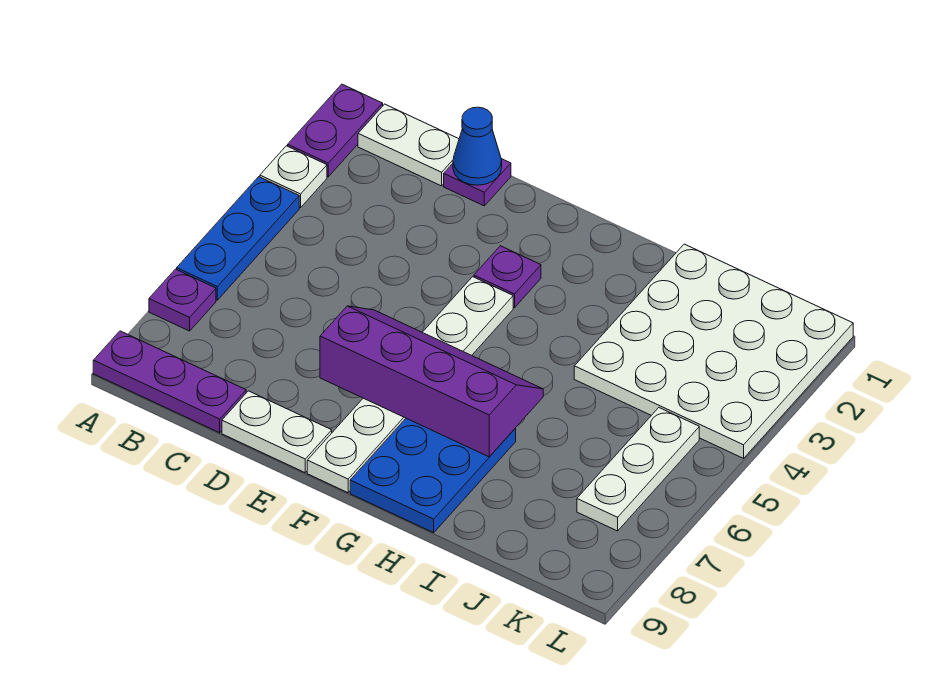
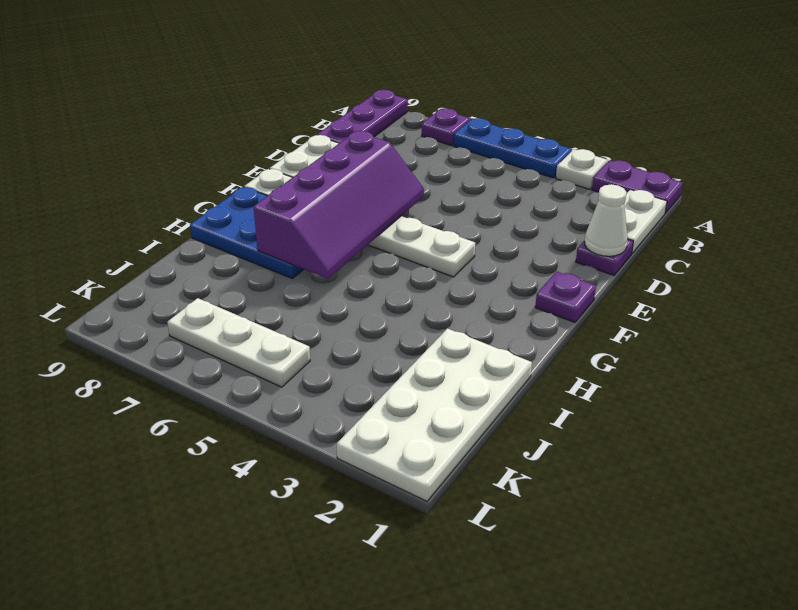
blue 1x1 cone [453,107,502,185] -> white 1x1 cone [585,184,628,256]
purple 1x1 plate [474,246,541,308] -> purple 1x1 plate moved to [535,271,596,322]
white 4x4 plate [574,244,853,458] -> white 2x4 plate [337,329,532,501]

